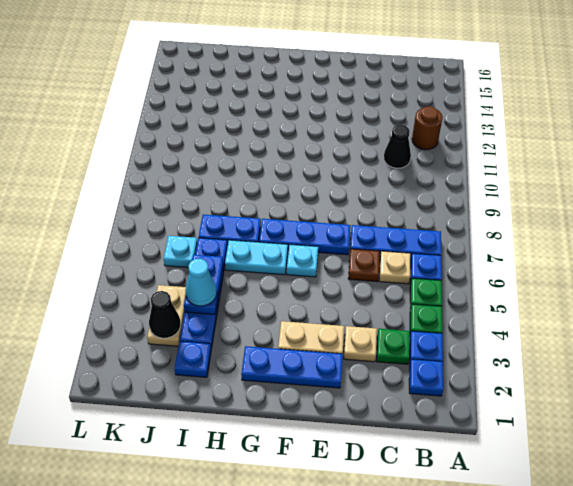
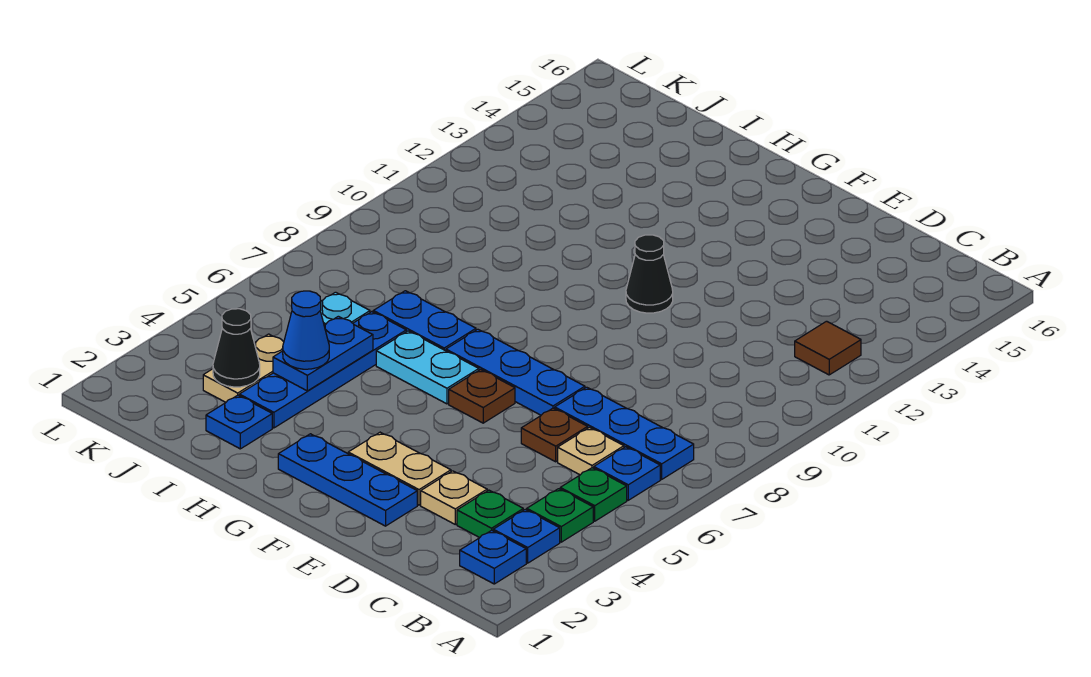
brown 1x1 round brick [412,106,443,150] -> brown 1x1 tile [795,321,861,375]
black 1x1 cone [384,125,411,168] -> black 1x1 cone moved to [626,235,673,313]
cyan 1x1 plate [287,244,318,277] -> brown 1x1 plate [449,370,515,423]
cyan 1x1 cone [186,259,217,306] -> blue 1x1 cone [283,291,329,369]

